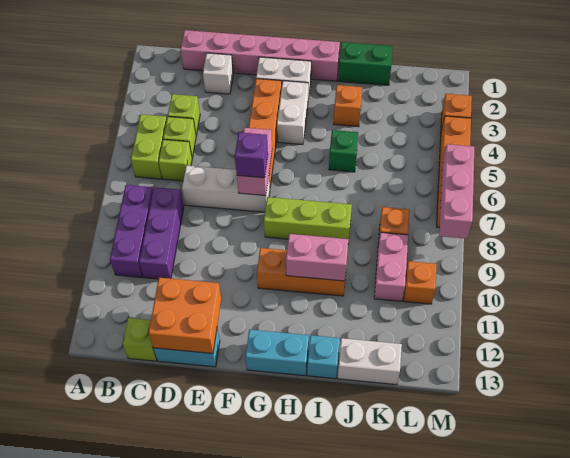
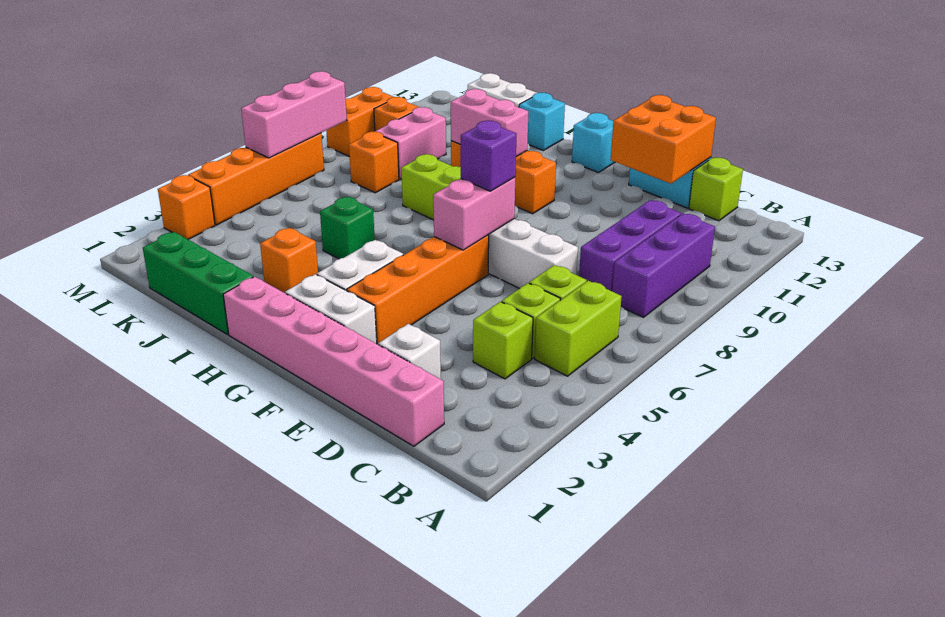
cyan 1x2 brick [246,330,309,376] -> cyan 1x1 brick [572,113,615,172]
green 1x2 brick [338,42,393,85] -> green 1x3 brick [143,232,253,334]
none -> orange 1x2 brick [326,87,393,157]

